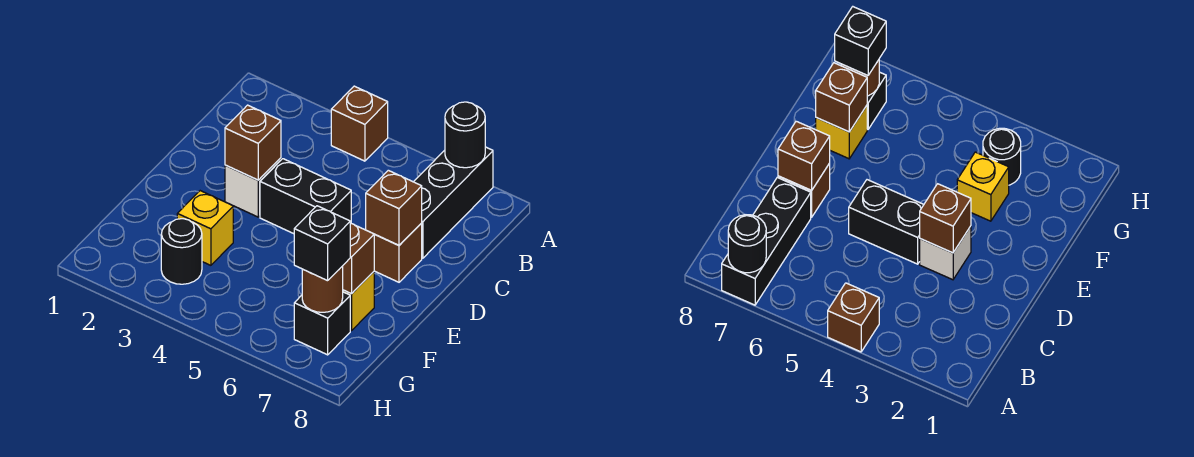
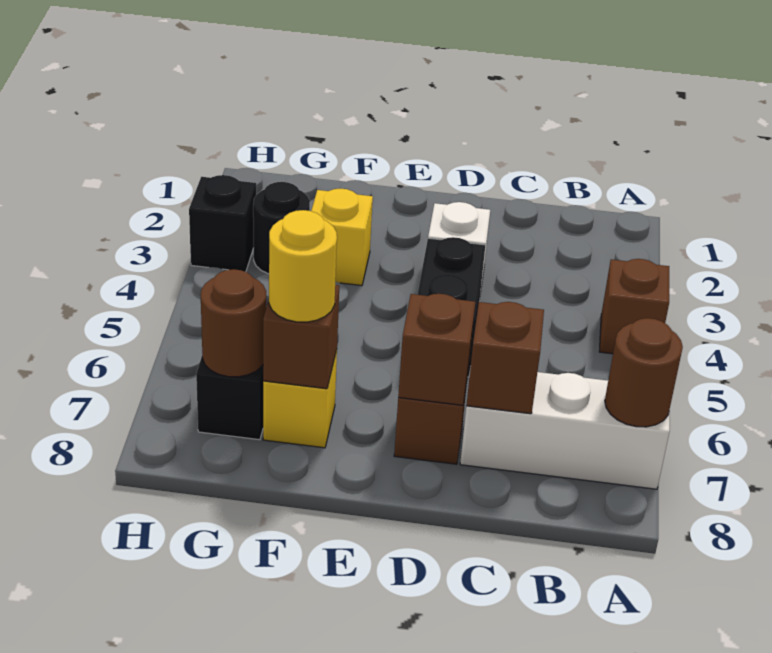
black 1x3 brick [414,147,493,258] -> white 1x3 brick [460,372,670,489]
black 1x1 round brick [445,102,485,168] -> brown 1x1 round brick [605,318,683,427]
brown 1x1 brick [225,105,281,180] -> brown 1x1 brick moved to [466,302,544,414]
none -> yellow 1x1 round brick [269,210,337,322]
black 1x1 brick [294,206,350,281] -> black 1x1 brick moved to [189,175,256,272]

